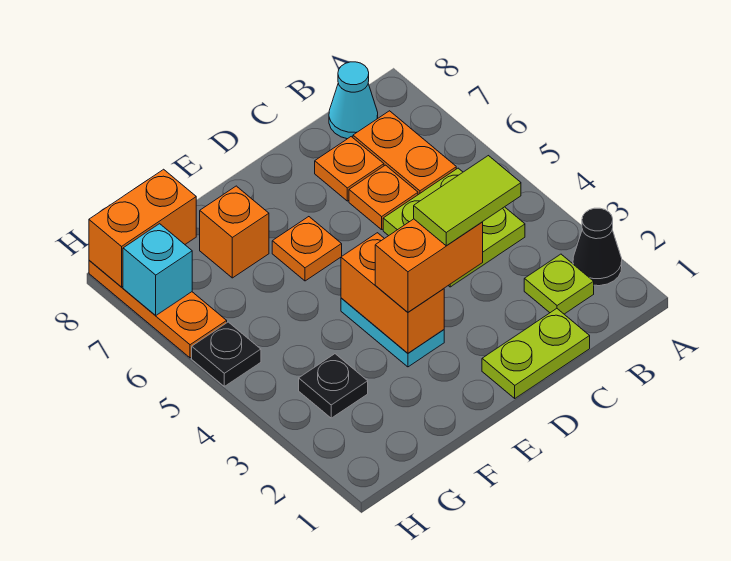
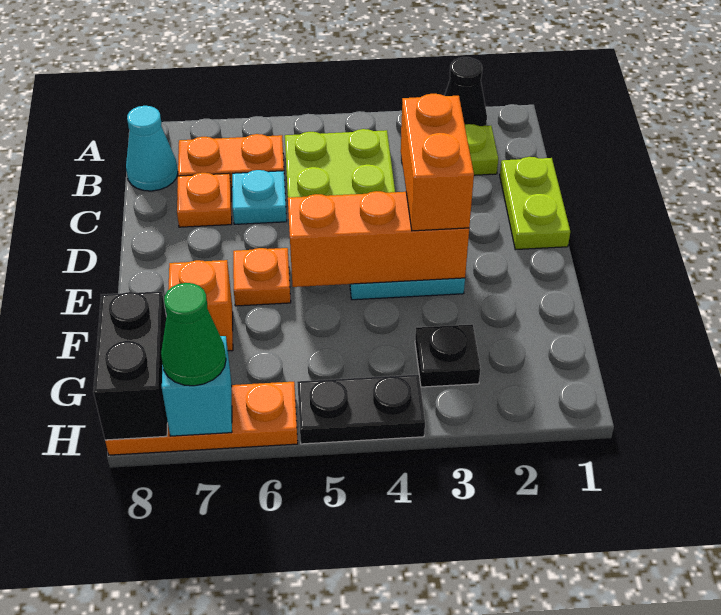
lime 1x2 tile [414,156,521,246] -> none
orange 1x1 plate [349,165,418,230] -> cyan 1x1 plate [232,170,287,224]
orange 1x2 brick [341,233,444,353] -> orange 1x3 brick [288,191,469,287]
orange 1x2 brick [89,169,196,287] -> black 1x2 brick [93,291,168,440]
black 1x1 plate [192,322,261,386] -> black 1x2 plate [297,375,425,444]
none -> green 1x1 cone [161,283,226,386]

